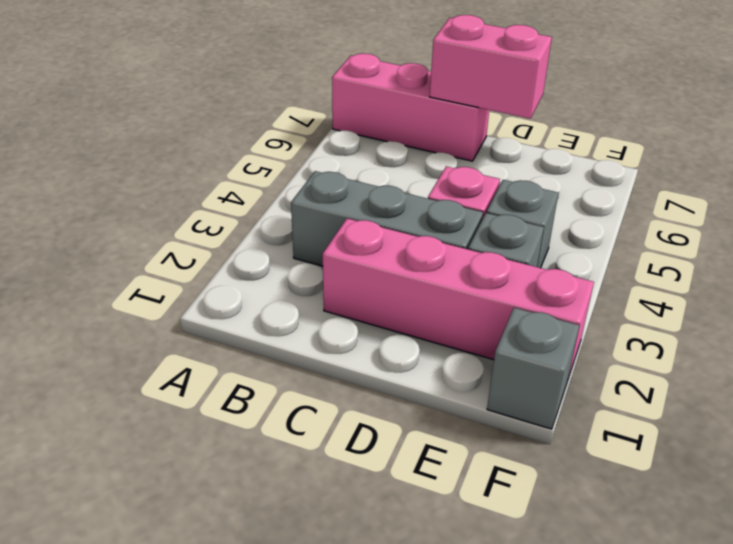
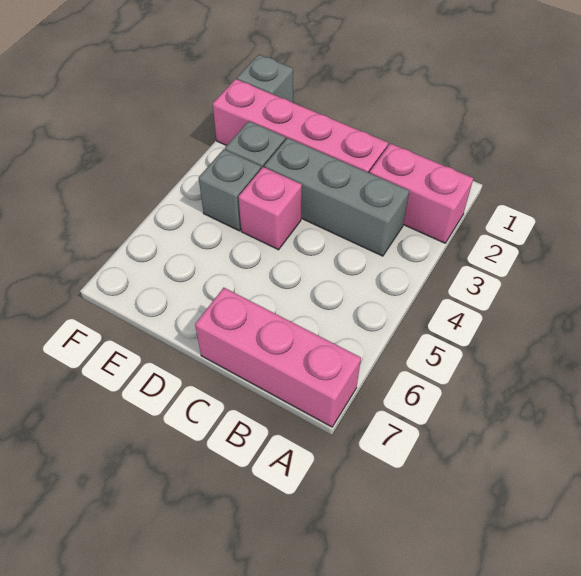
pink 1x2 brick [430,15,552,119] -> pink 1x2 brick moved to [370,144,473,243]

